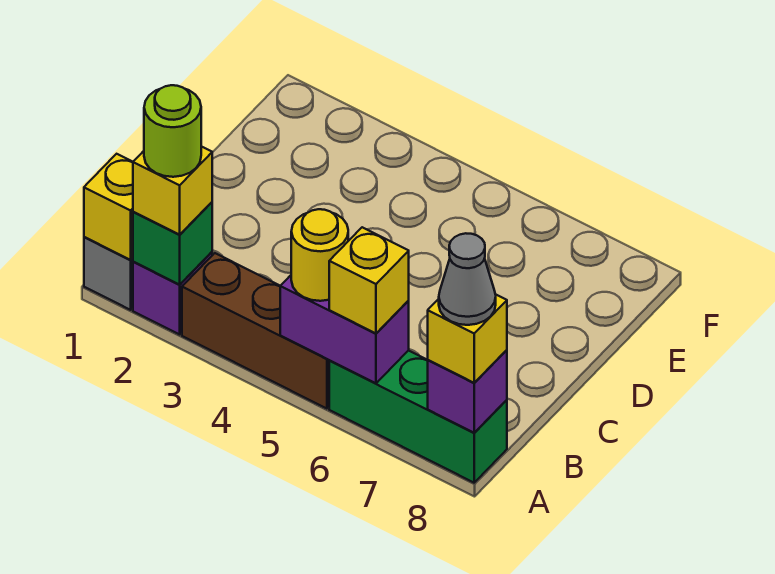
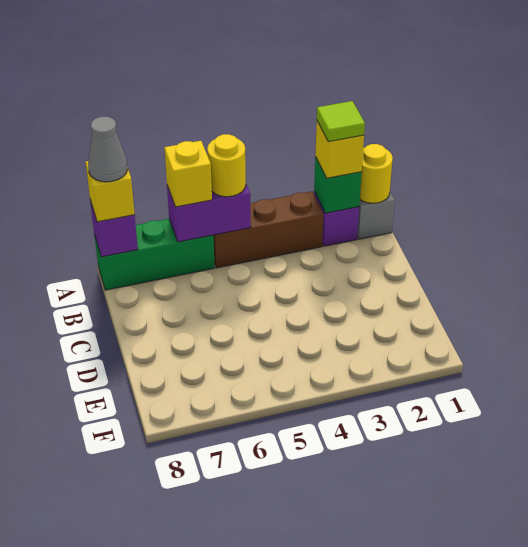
yellow 1x1 brick [84,154,133,260] -> yellow 1x1 round brick [360,144,393,203]
lime 1x1 round brick [144,85,201,177] -> lime 1x1 tile [317,101,365,142]

